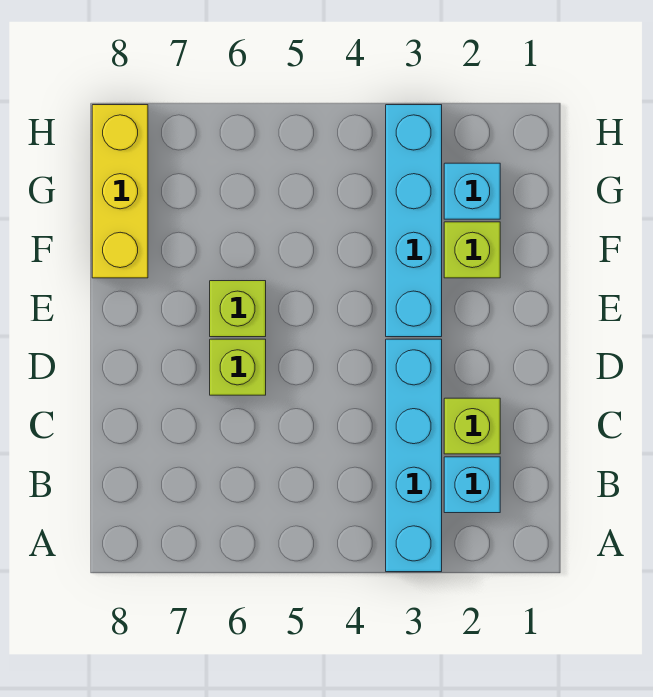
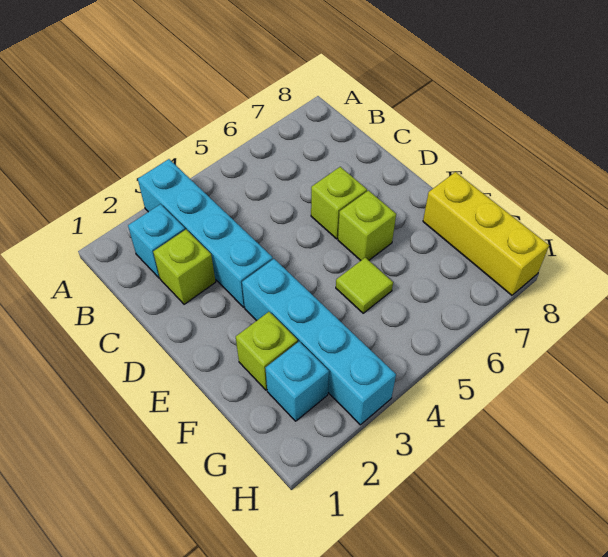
none -> lime 1x1 tile [336,258,393,313]

